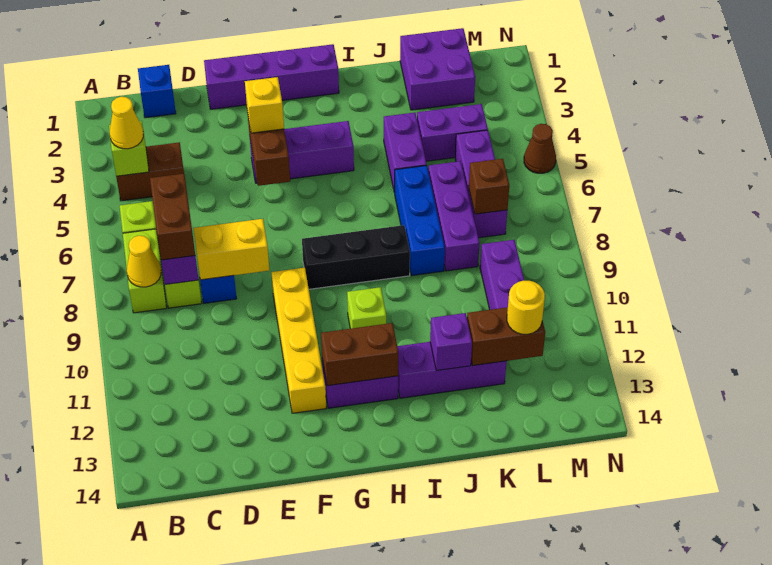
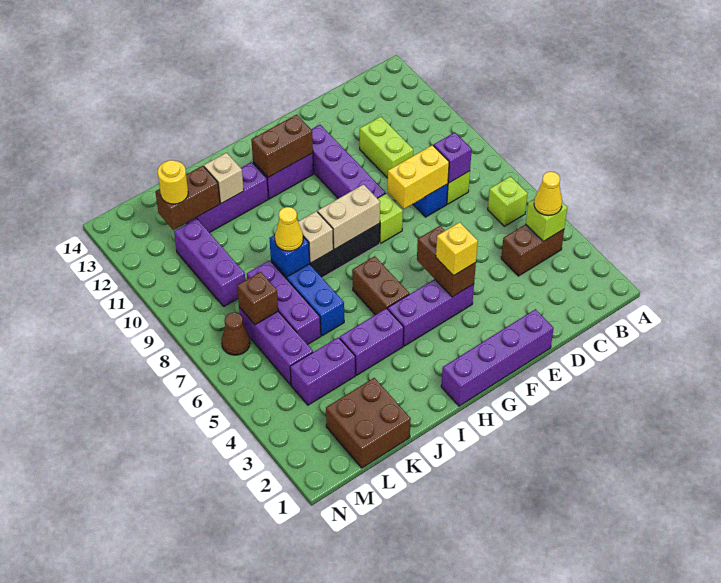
lime 1x2 brick [123,229,167,313] -> lime 1x2 brick moved to [360,117,413,178]
yellow 1x1 cone [127,236,161,287] -> yellow 1x1 cone moved to [275,207,303,251]
blue 1x1 brick [138,65,176,118] -> blue 1x1 brick moved to [269,235,310,277]
brown 1x2 brick [150,174,195,260] -> brown 1x2 brick moved to [352,256,409,315]
yellow 1x4 brick [271,268,326,413] -> purple 1x4 brick [311,125,386,199]
none -> tan 1x2 brick [318,184,380,249]
lime 1x1 brick [347,287,386,329] -> lime 1x1 brick moved to [377,193,403,243]
none -> tan 1x1 brick [298,211,333,263]
purple 1x2 brick [384,113,427,192] -> purple 1x2 brick turned to [340,308,404,375]
purple 1x1 brick [430,313,472,371] -> tan 1x1 brick [204,153,244,203]
purple 2x2 brick [400,28,475,110] -> brown 2x2 brick [326,378,411,468]
brown 1x1 cone [524,124,556,173] -> brown 1x1 cone moved to [222,313,250,355]

